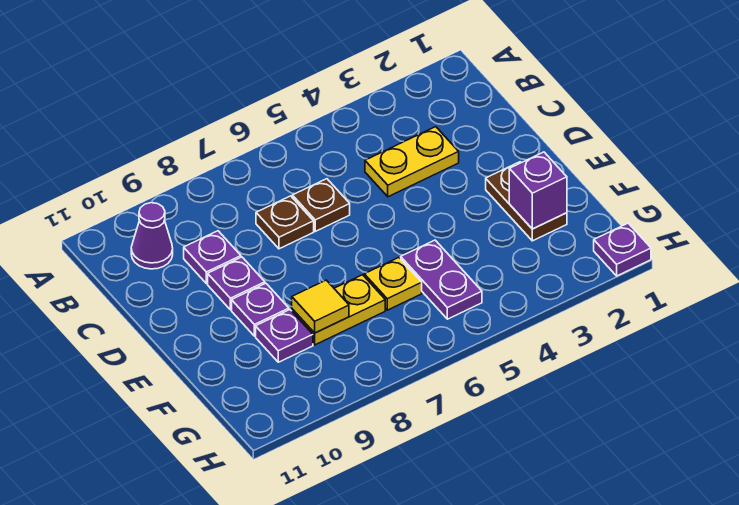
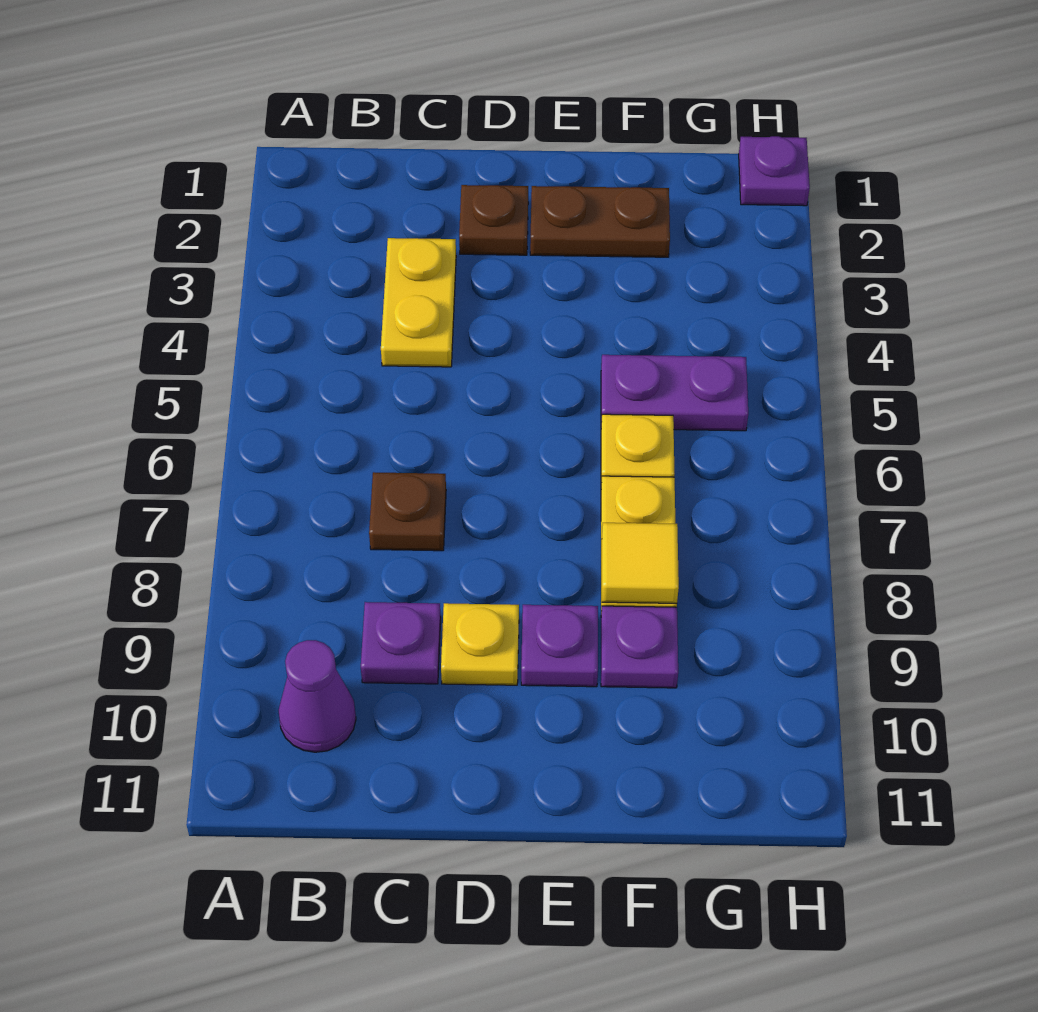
brown 1x1 plate [292,179,350,231] -> brown 1x1 plate moved to [459,185,528,255]
purple 1x1 plate [208,257,265,310] -> yellow 1x1 plate [441,603,519,685]
purple 1x1 brick [509,152,567,229] -> none

